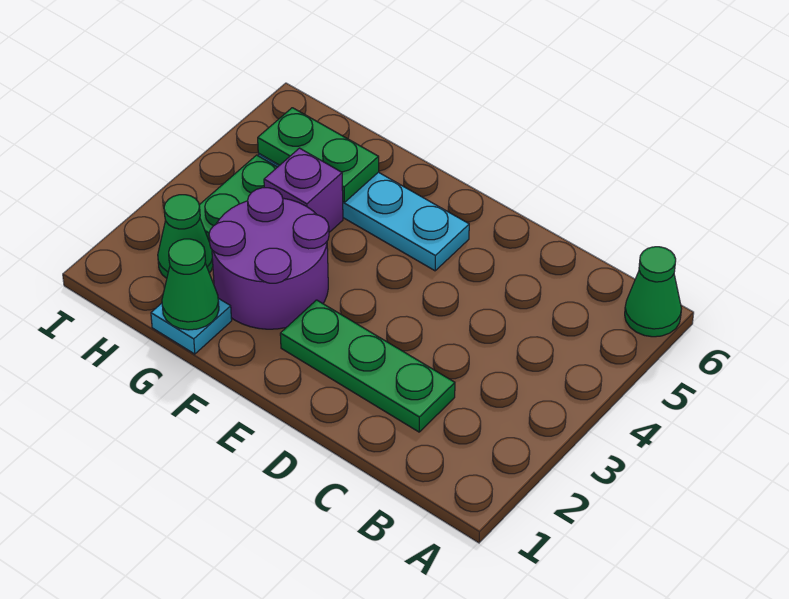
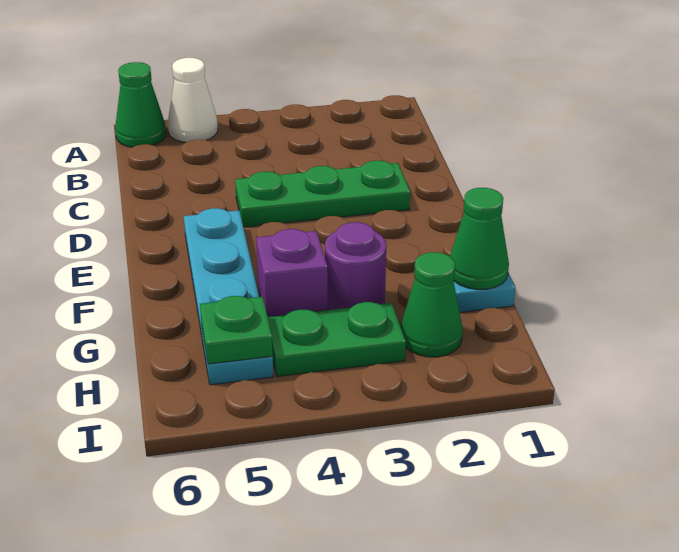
none -> white 1x1 cone [168,58,218,142]
green 1x3 plate [280,300,455,432] -> green 1x3 plate turned to [235,161,410,227]
purple 2x2 round brick [209,188,329,329] -> purple 1x1 round brick [325,222,386,310]
green 1x2 plate [258,108,379,202] -> green 1x1 plate [200,296,273,364]

